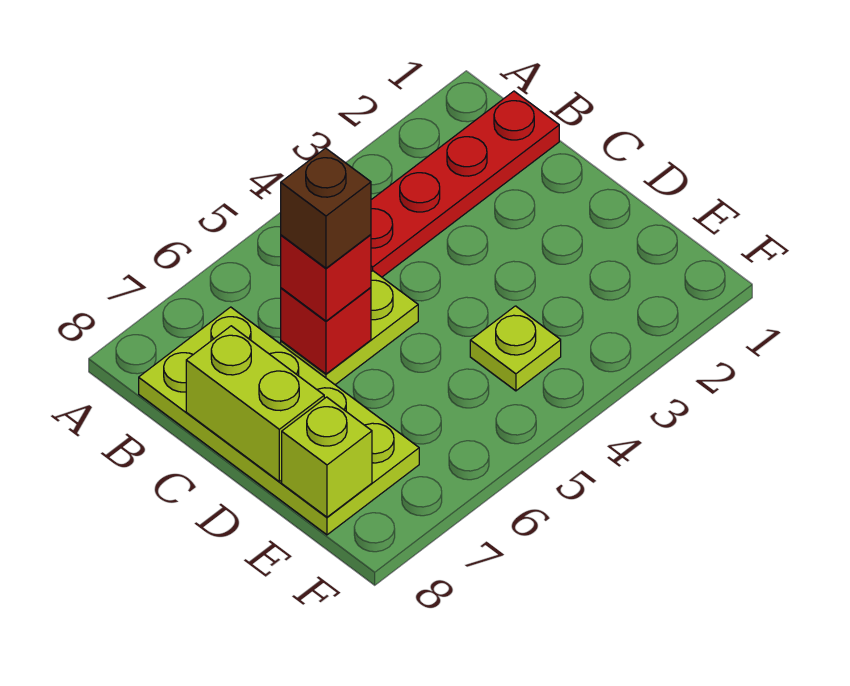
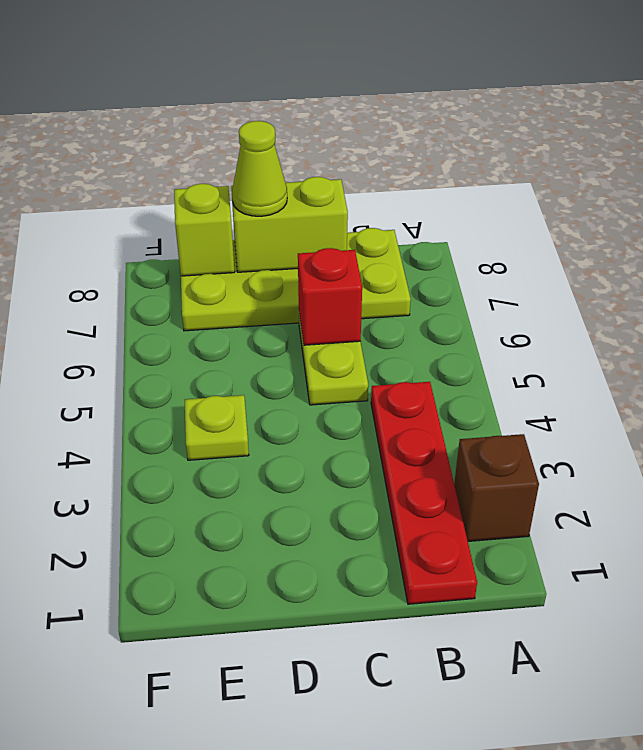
red 1x1 brick [281,235,371,321] -> none
brown 1x1 brick [281,148,371,268] -> brown 1x1 brick moved to [454,434,539,541]
none -> lime 1x1 cone [232,121,287,216]

